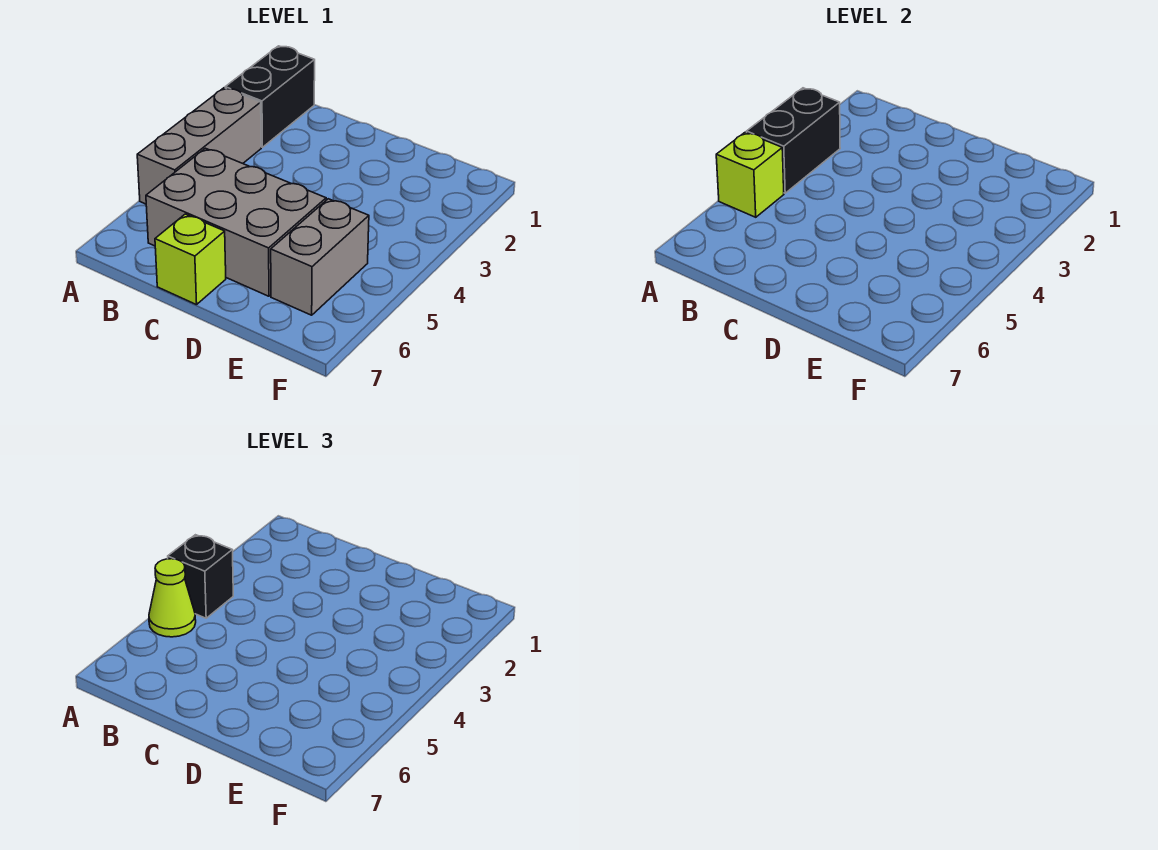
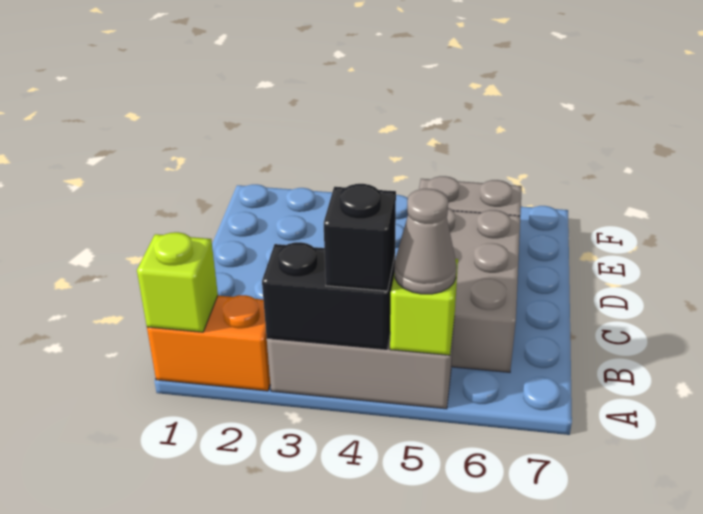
black 1x2 brick [225,46,315,147] -> orange 1x2 brick [147,295,270,391]
lime 1x1 cone [149,559,196,637] -> grey 1x1 cone [395,189,457,294]
lime 1x1 brick [155,214,226,305] -> lime 1x1 brick moved to [137,232,218,332]

